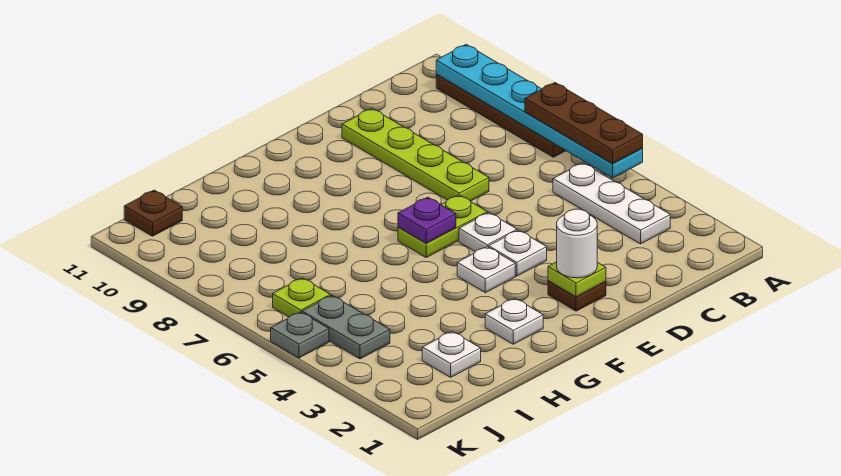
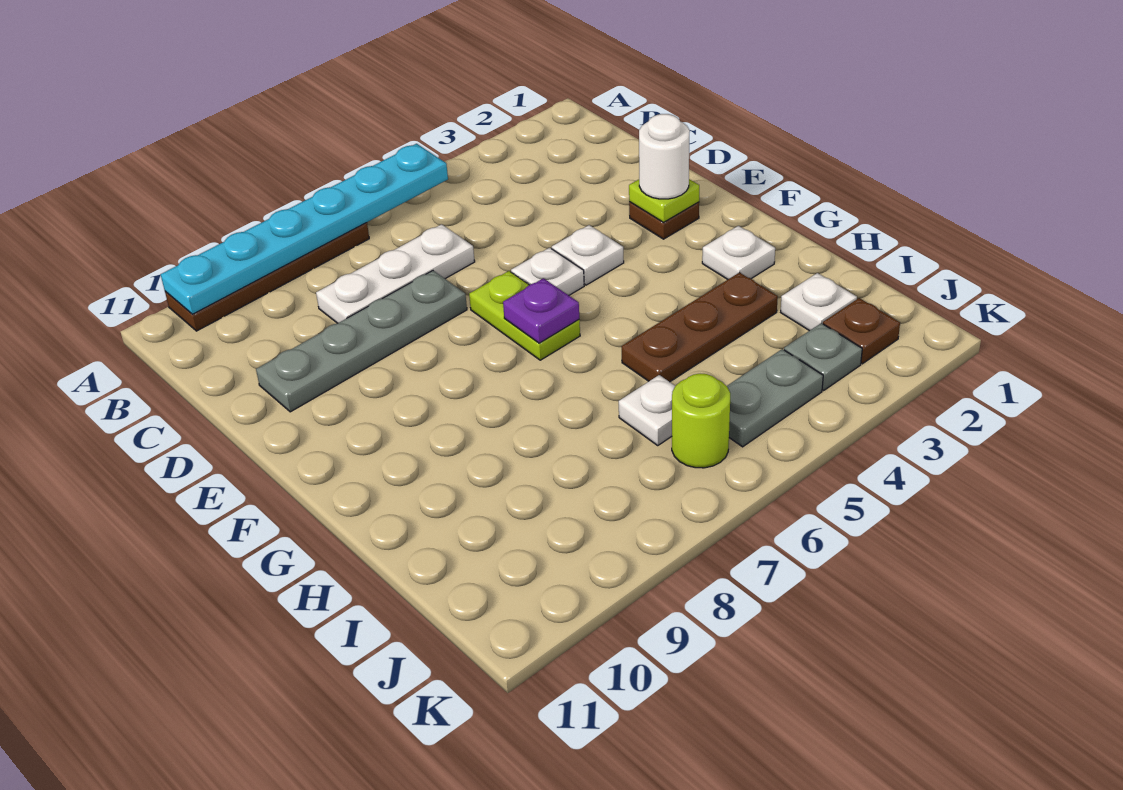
brown 1x3 plate [525,83,643,164] -> brown 1x3 plate moved to [622,272,778,382]
white 1x3 plate [553,163,670,244] -> white 1x3 plate moved to [316,224,475,323]
lime 1x4 plate [342,108,489,201] -> grey 1x4 plate [256,271,467,412]
white 1x1 plate [457,247,515,293] -> white 1x1 plate moved to [619,375,675,445]
lime 1x1 plate [273,278,331,317] -> lime 1x1 round brick [672,374,730,468]
brown 1x1 plate [124,190,182,236] -> brown 1x1 plate moved to [823,298,900,364]
grey 1x1 plate [271,312,329,358] -> grey 1x1 plate moved to [784,323,862,391]

